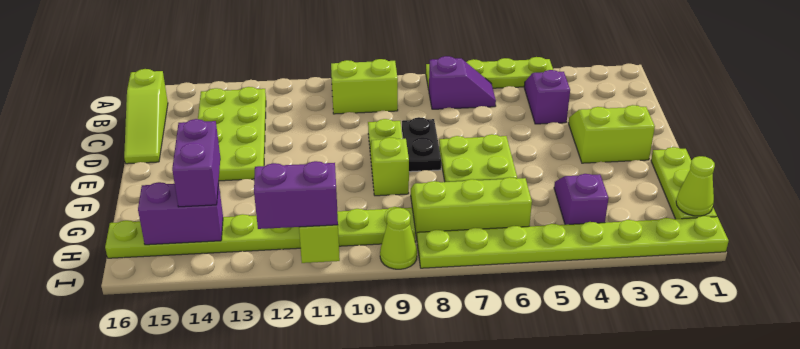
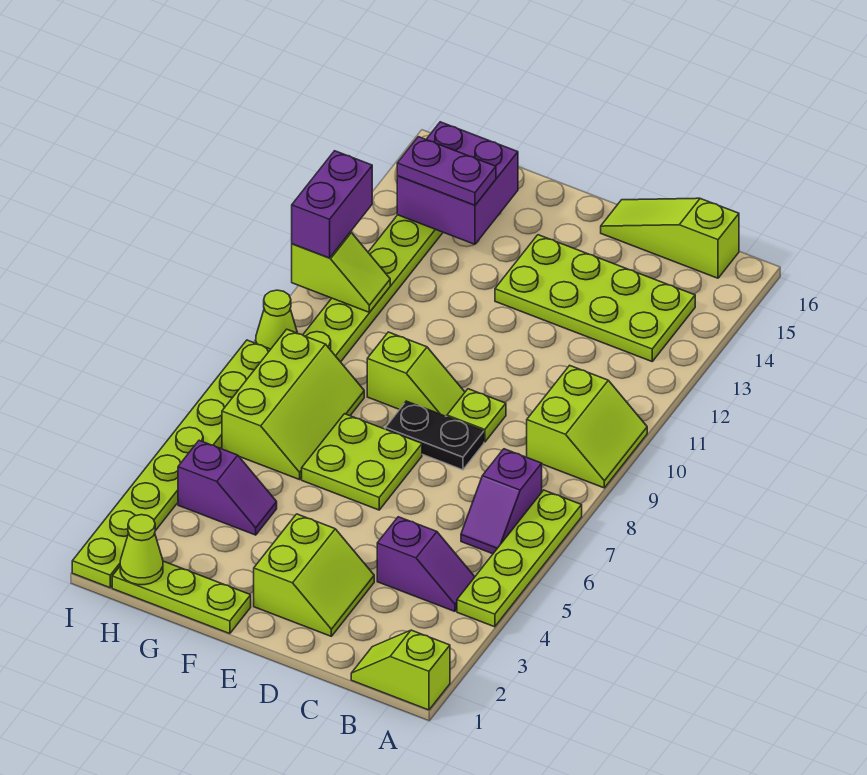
none -> lime 1x2 slope [351,630,450,710]
purple 1x2 brick [172,119,220,207] -> purple 1x2 plate [397,137,496,205]
purple 1x2 brick [138,182,223,245] -> purple 2x2 brick [397,122,518,244]

